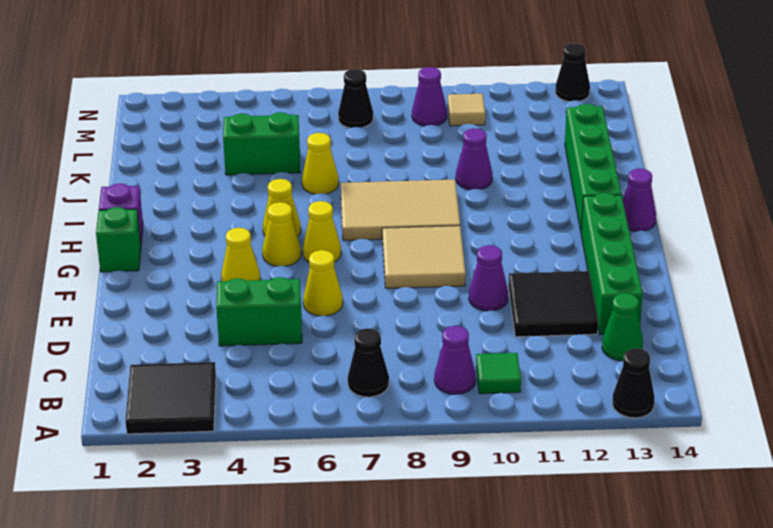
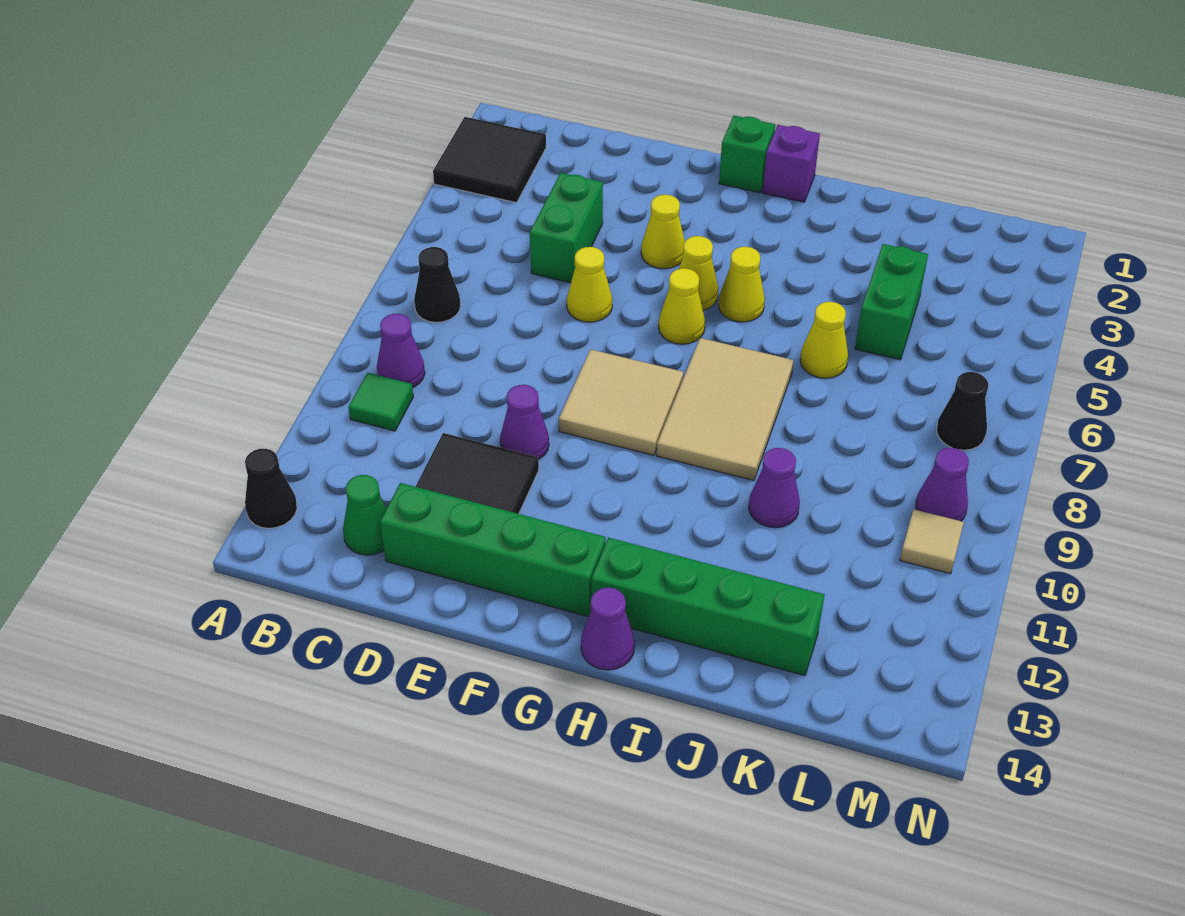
black 1x1 cone [555,43,590,102] -> none

